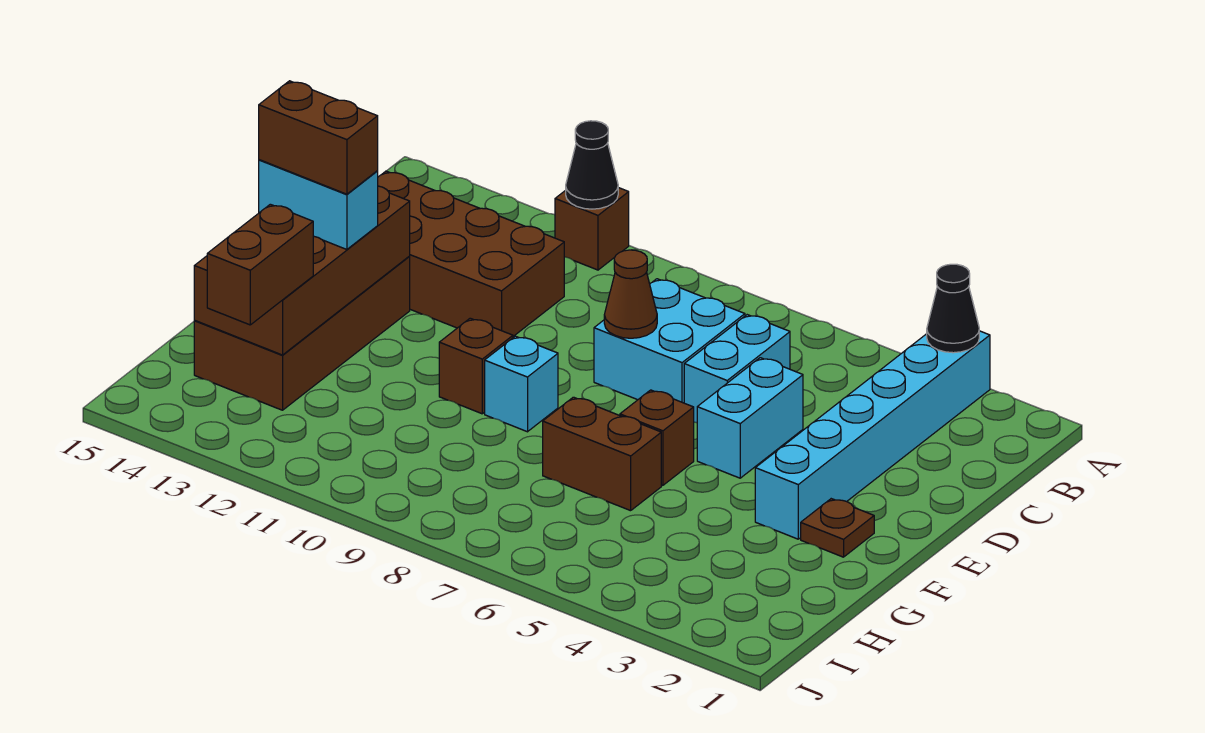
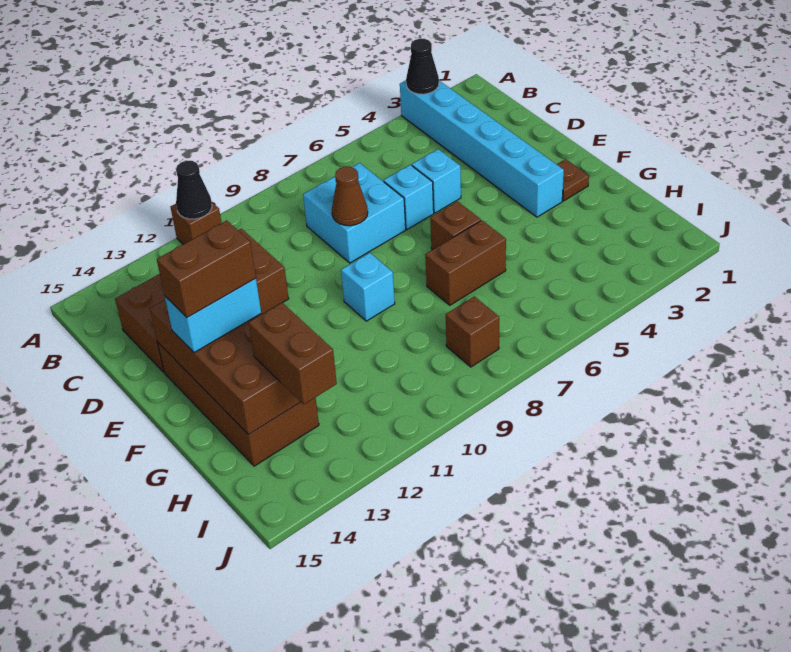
cyan 1x2 brick [684,315,790,423] -> cyan 1x1 brick [384,165,434,229]
cyan 1x2 brick [697,358,803,478] -> cyan 1x1 brick [412,149,461,213]
brown 1x1 brick [439,318,513,414] -> brown 1x1 brick moved to [446,296,499,367]

